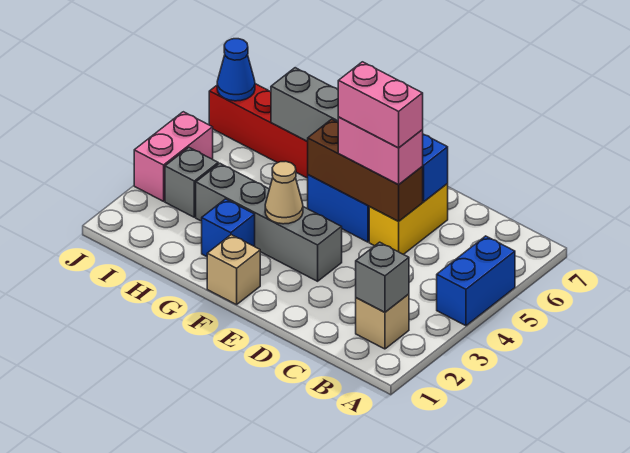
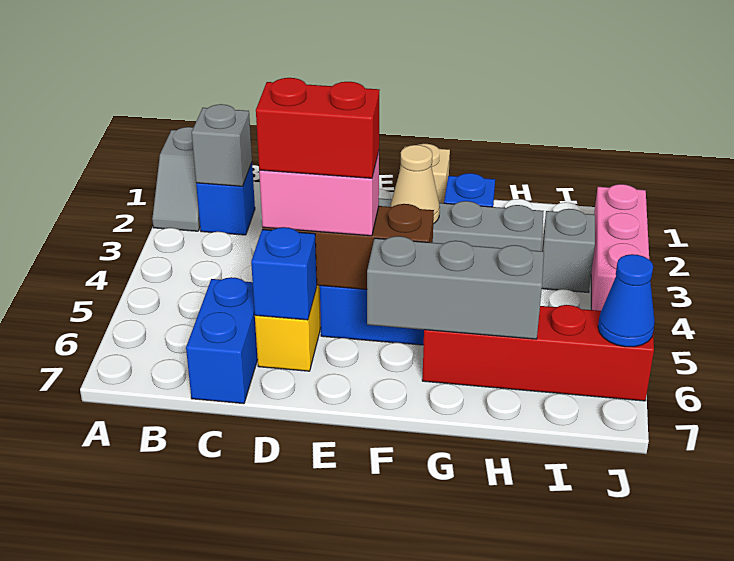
none -> grey 1x2 slope [152,127,200,231]
blue 1x2 brick [437,236,515,326] -> blue 1x2 brick moved to [186,277,258,404]
tan 1x1 brick [356,294,409,349] -> blue 1x1 brick [196,163,255,235]
pink 1x2 brick [338,62,423,148] -> red 1x2 brick [256,78,379,178]
pink 1x2 brick [134,112,213,201] -> pink 1x3 brick [591,184,649,311]

